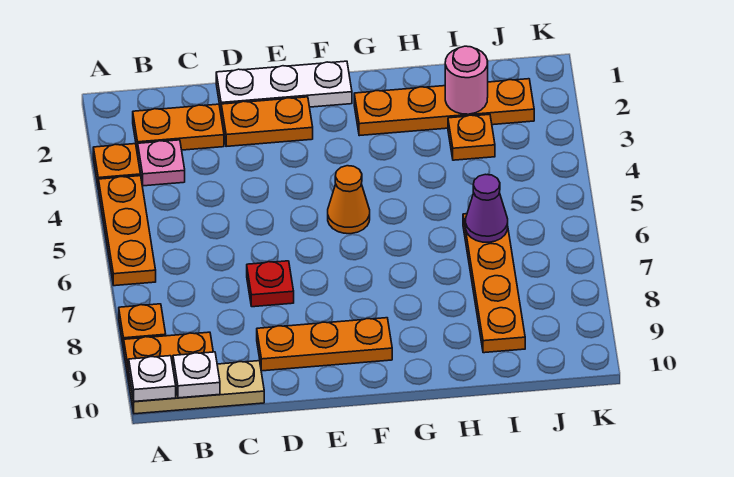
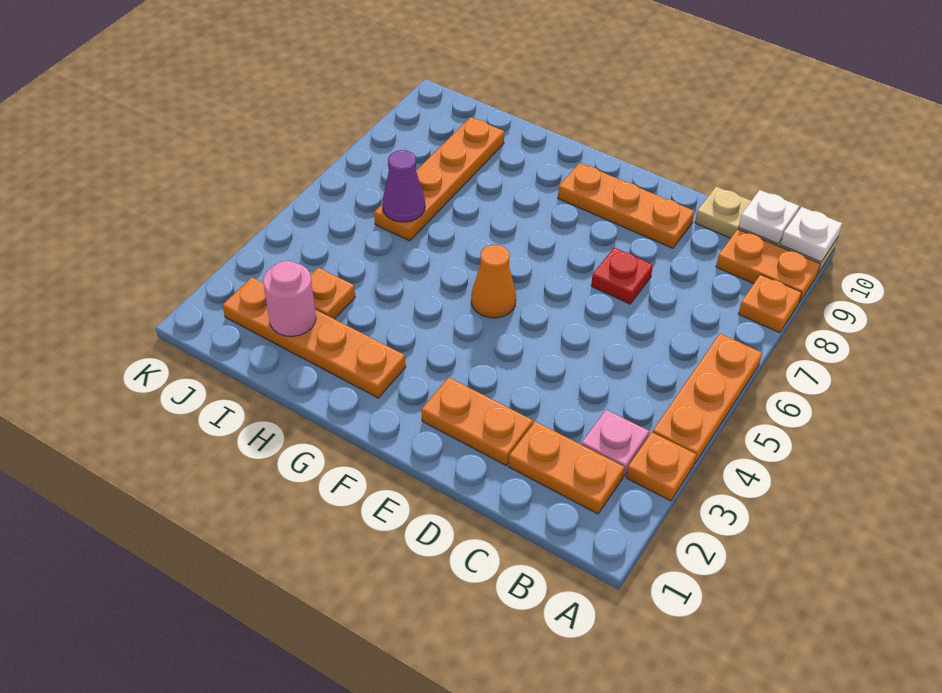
white 1x3 plate [216,61,352,111] -> none

